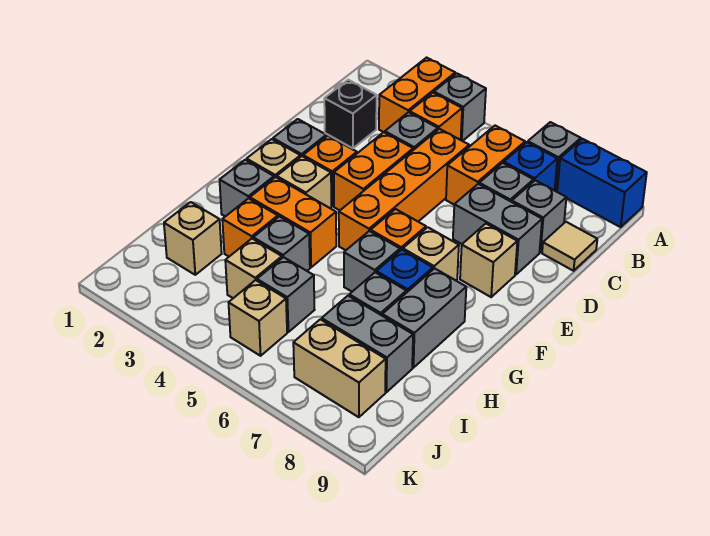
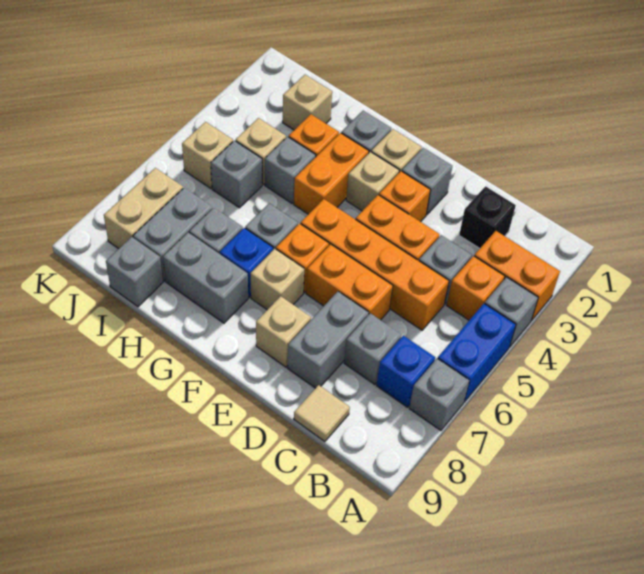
blue 1x2 brick [557,139,647,227] -> blue 1x2 brick moved to [438,304,516,402]
orange 1x2 brick [446,126,525,204] -> orange 1x2 brick moved to [306,244,393,320]
grey 1x1 brick [512,180,566,253] -> grey 1x1 brick moved to [106,237,163,307]

